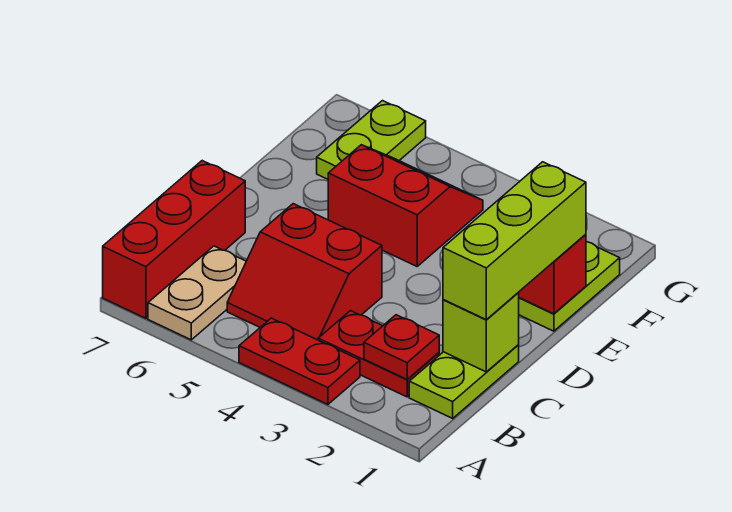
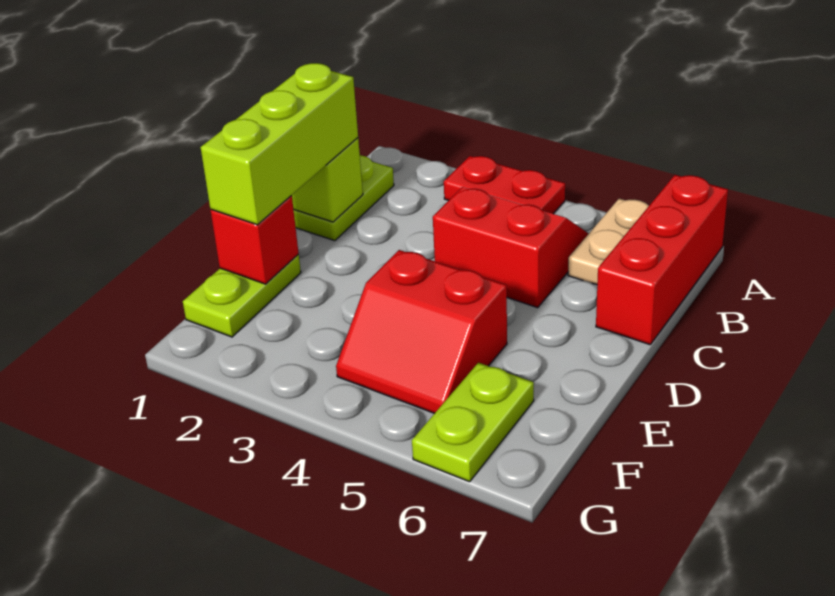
red 1x2 plate [318,311,439,397] -> none
red 1x1 plate [364,315,439,379] -> none

